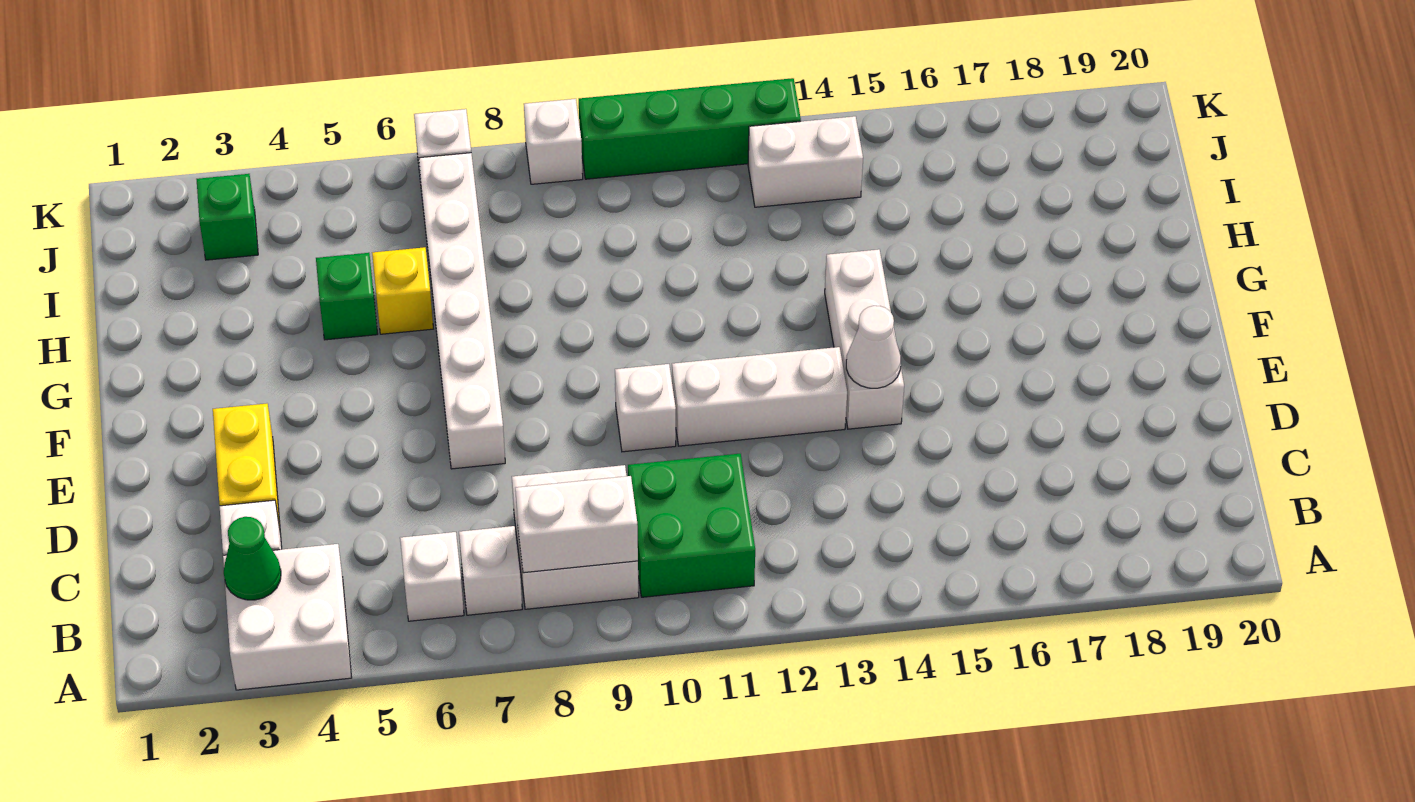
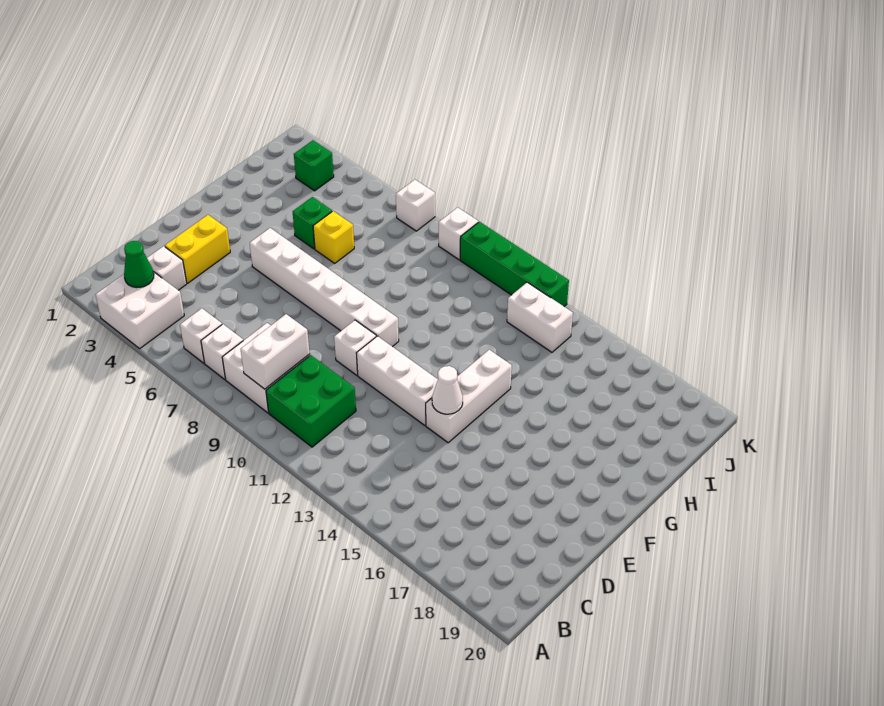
white 1x2 brick [515,476,638,573] -> white 1x2 brick turned to [241,314,310,389]
white 1x6 brick [419,153,505,469] -> white 1x6 brick turned to [250,228,399,347]

